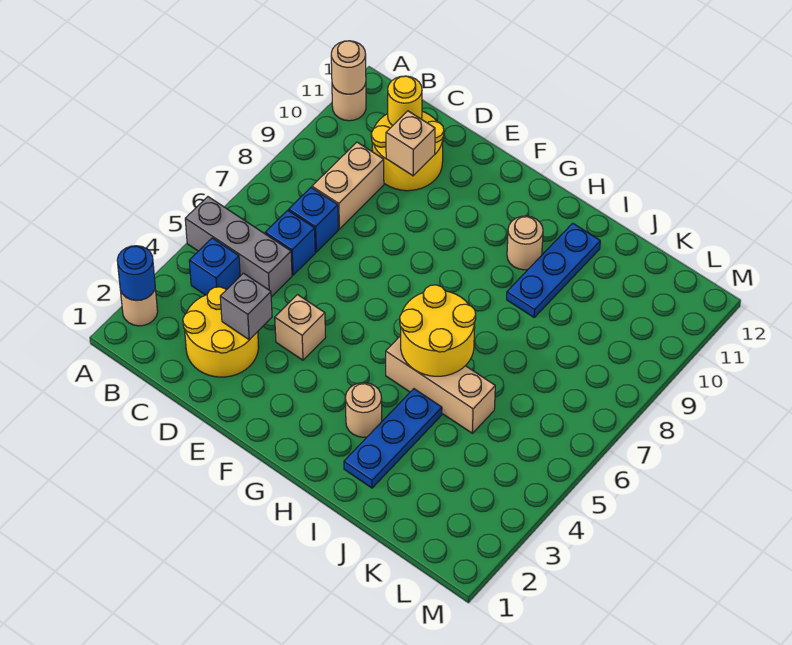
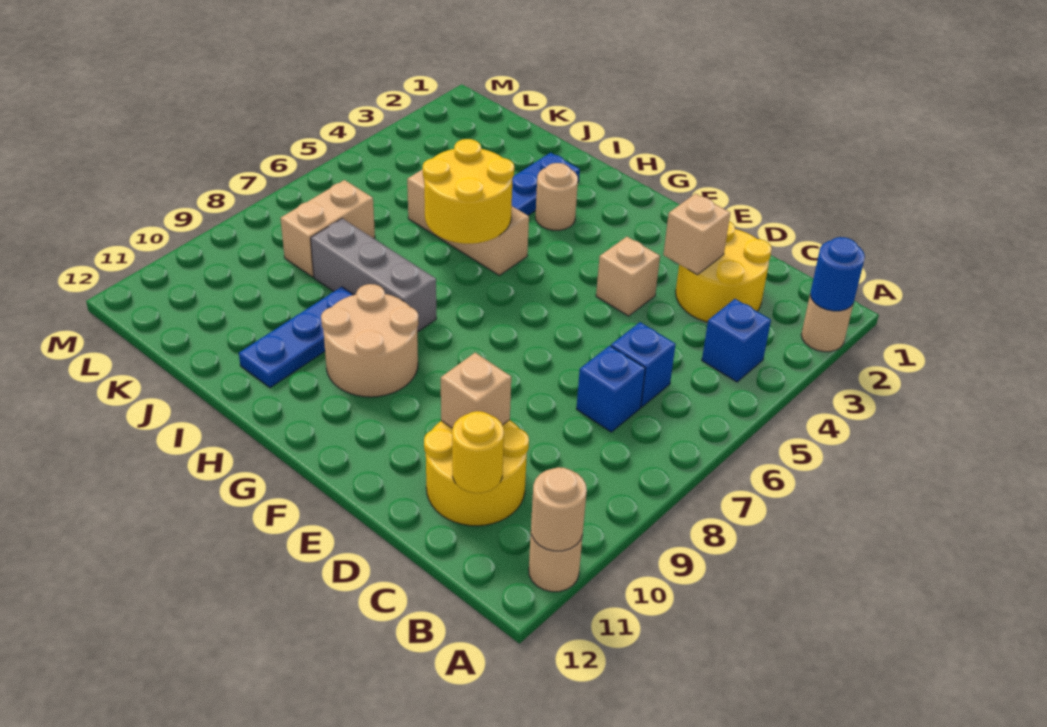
grey 1x3 brick [185,197,292,297] -> grey 1x3 brick moved to [311,218,436,332]
tan 1x2 brick [312,142,384,229] -> tan 1x2 brick moved to [281,180,375,277]
grey 1x1 brick [220,273,272,340] -> tan 1x1 brick [663,194,730,275]
tan 1x1 round brick [507,216,543,270] -> tan 2x2 round brick [321,284,419,397]

